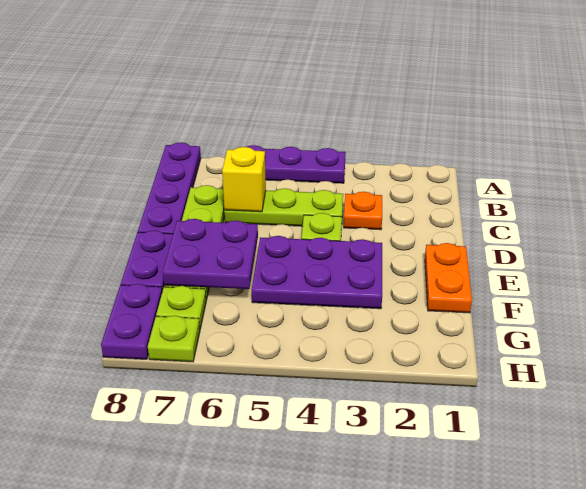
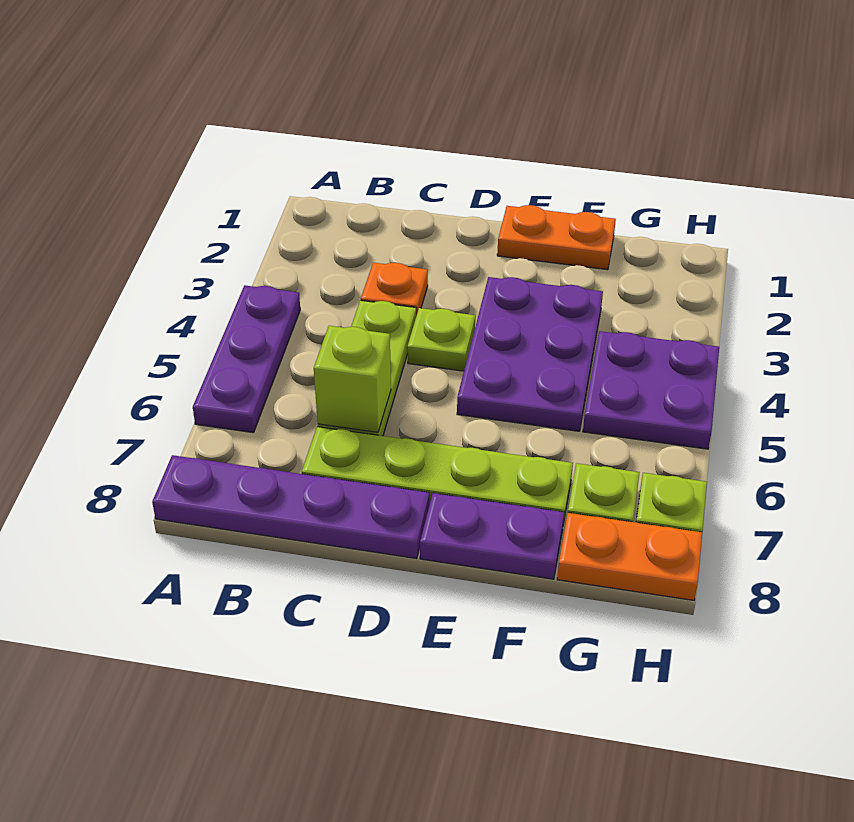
yellow 1x1 brick [222,147,266,212] -> lime 1x1 brick [314,326,391,432]
purple 2x2 plate [163,219,258,289] -> purple 2x2 plate moved to [583,331,719,449]
purple 1x2 plate [101,284,162,359] -> orange 1x2 plate [557,513,702,600]

